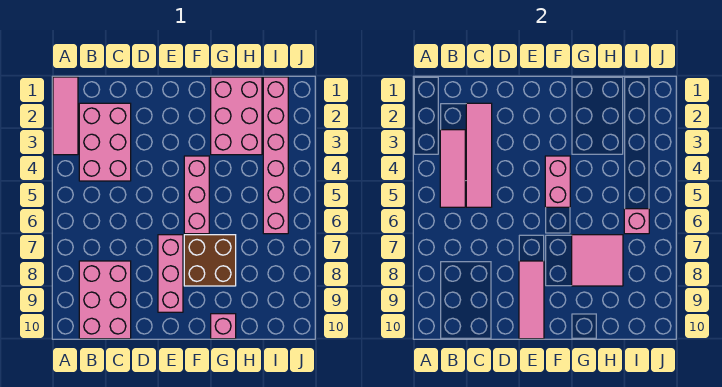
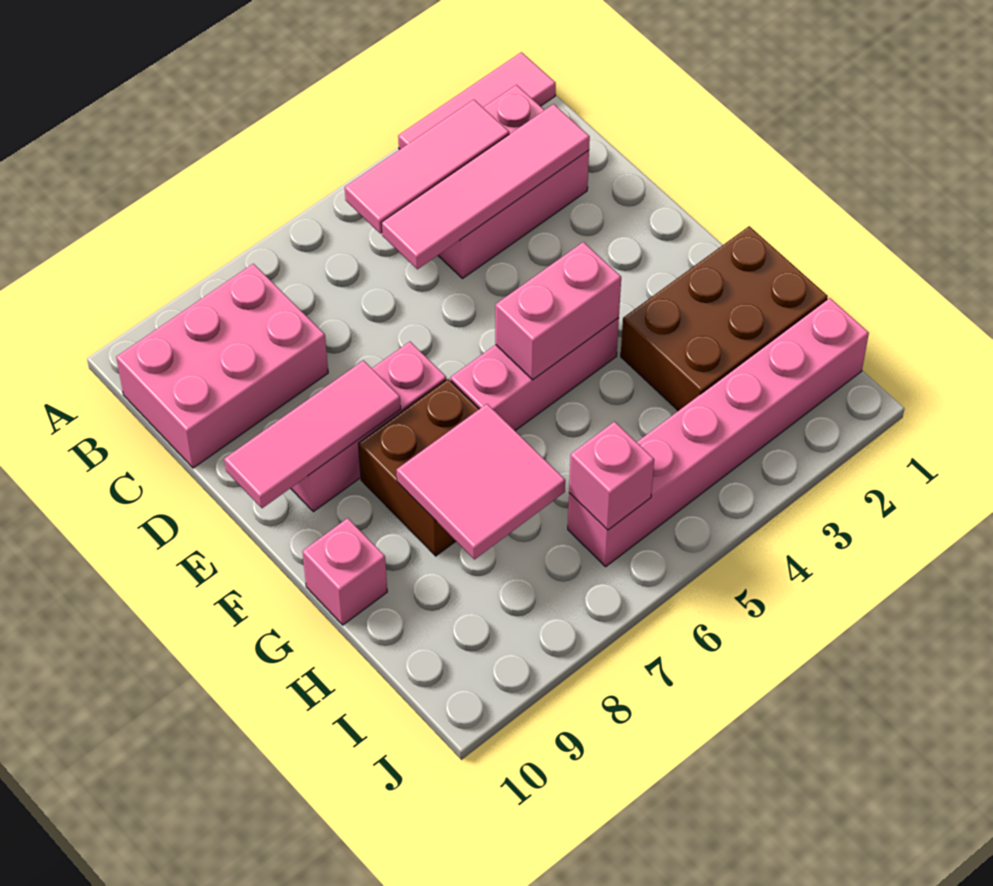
pink 2x3 brick [211,77,262,155] -> brown 2x3 brick [621,226,828,411]

